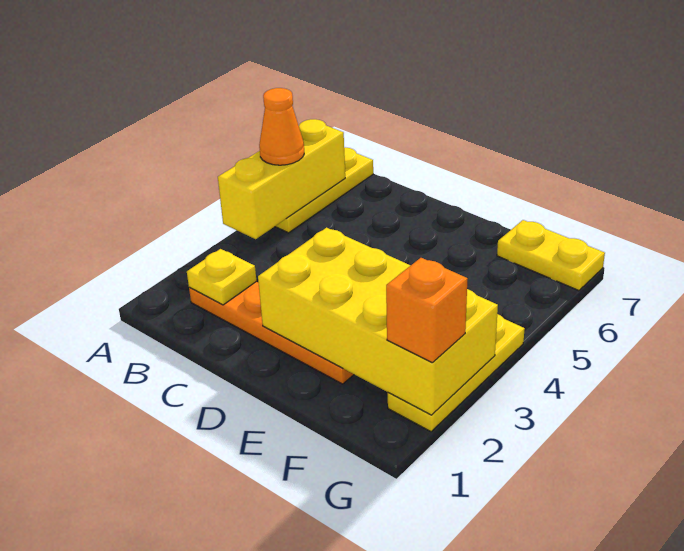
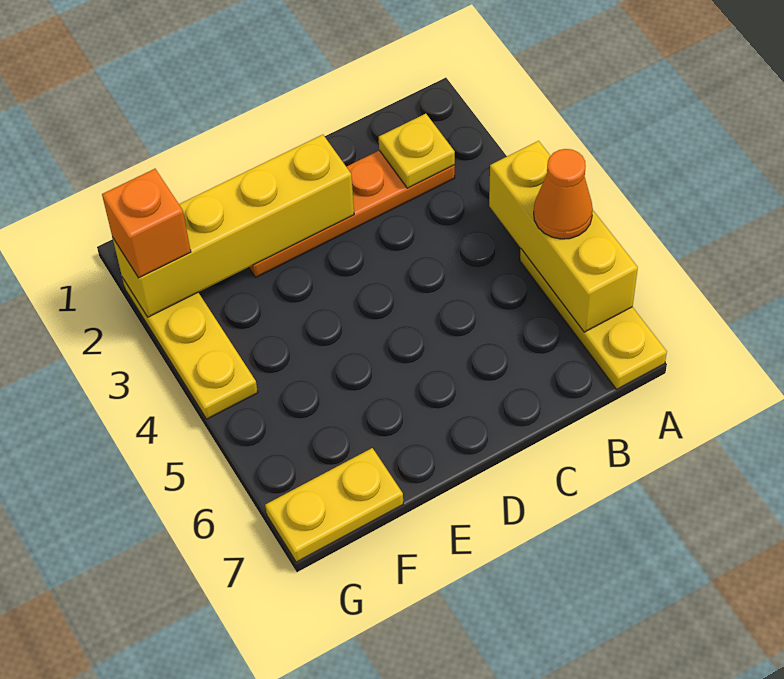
yellow 2x4 brick [258,228,498,415] -> yellow 1x4 brick [112,135,354,317]

